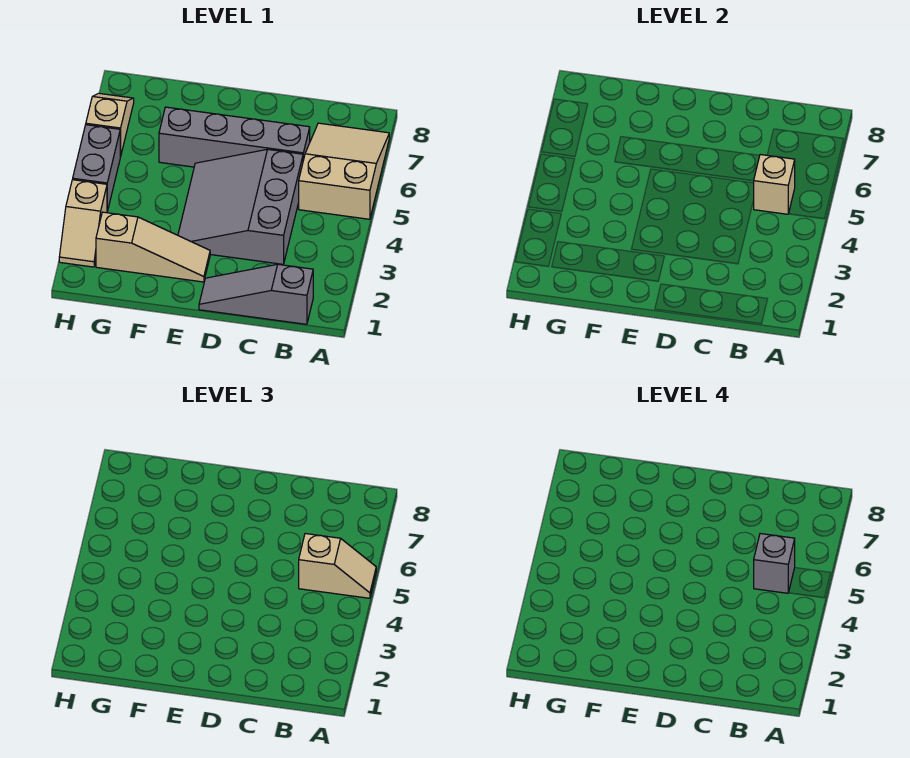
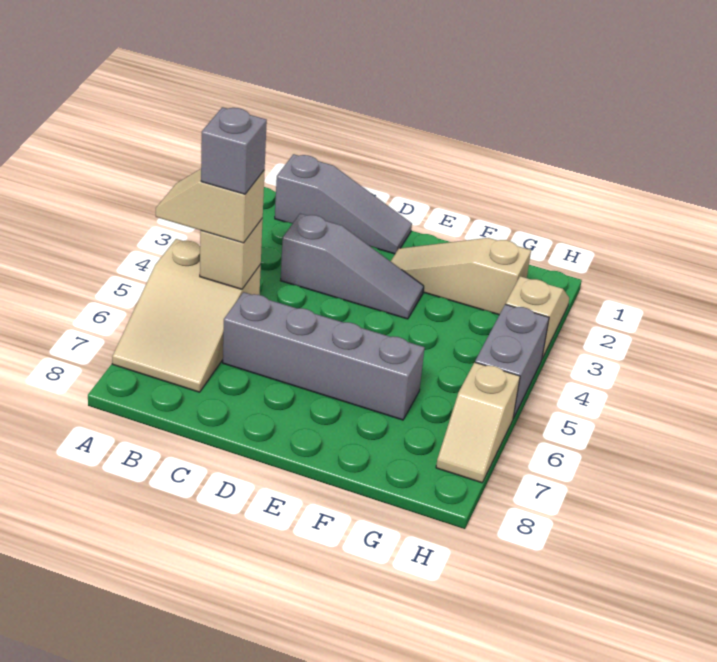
grey 3x3 slope [178,149,303,264] -> grey 1x3 slope [280,214,424,319]

